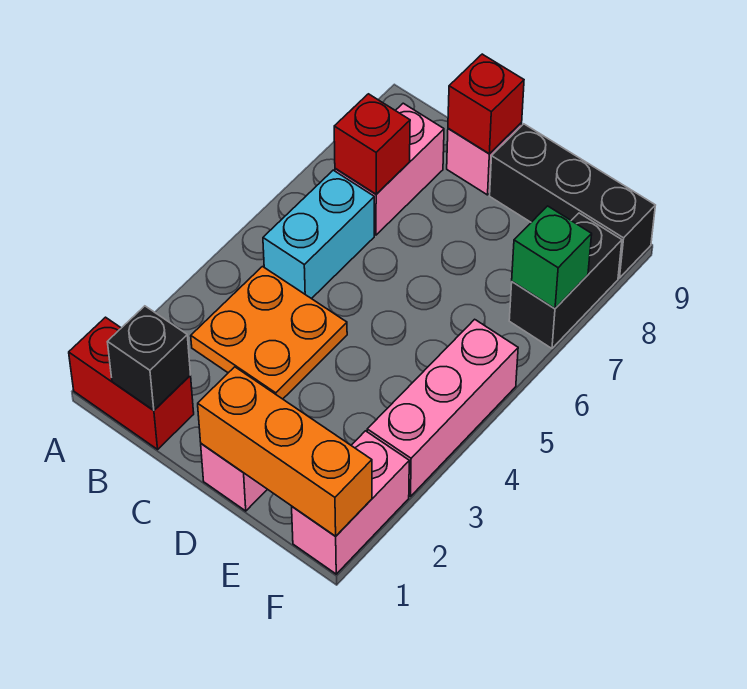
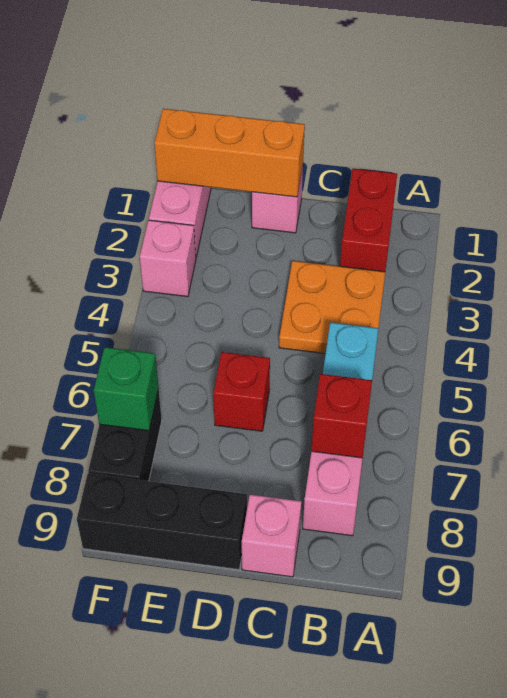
red 1x2 brick [69,317,194,449] -> red 1x2 brick turned to [340,169,397,272]
black 1x1 brick [108,306,191,410] -> none
red 1x1 brick [448,54,524,154] -> red 1x1 brick moved to [213,352,270,431]
pink 1x3 brick [367,319,518,497] -> pink 1x1 brick [140,220,196,297]

